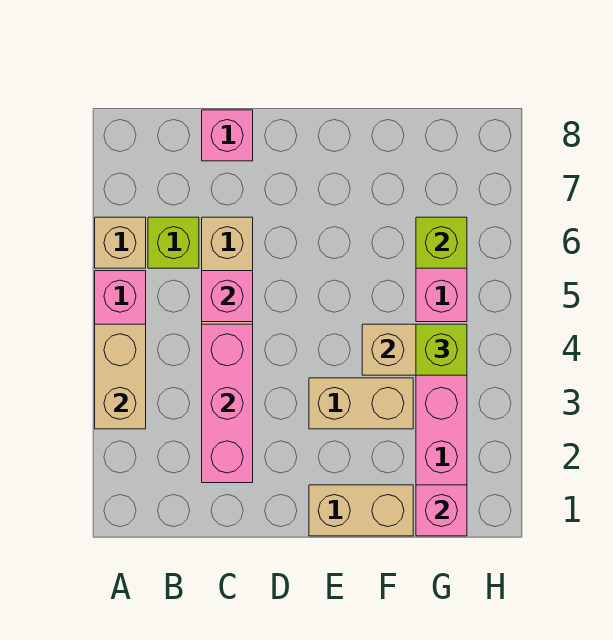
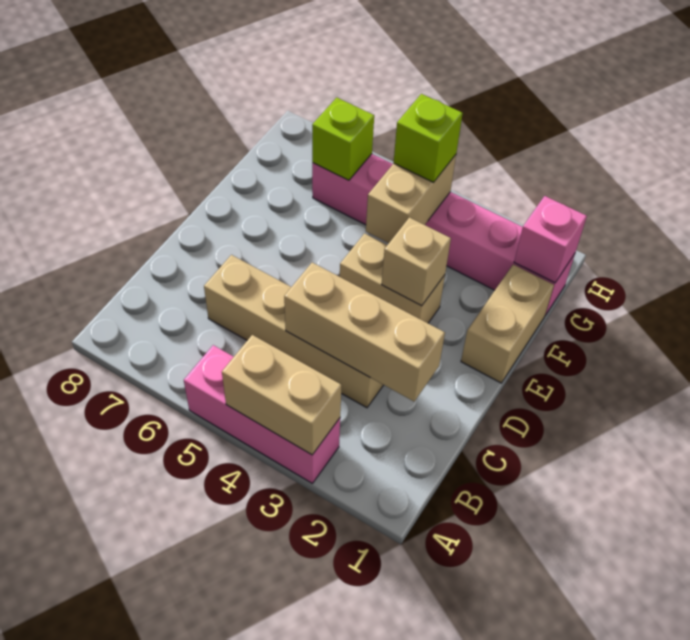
tan 1x1 brick [95,217,146,268] -> tan 1x1 brick moved to [382,218,451,306]
lime 1x1 brick [148,217,199,268] -> none
pink 1x3 brick [202,324,253,483] -> tan 1x3 brick [284,263,445,401]
pink 1x1 brick [202,271,253,322] -> none
pink 1x1 brick [202,110,253,161] -> none
tan 1x2 brick [309,378,413,429] -> tan 1x2 brick turned to [340,233,445,323]

